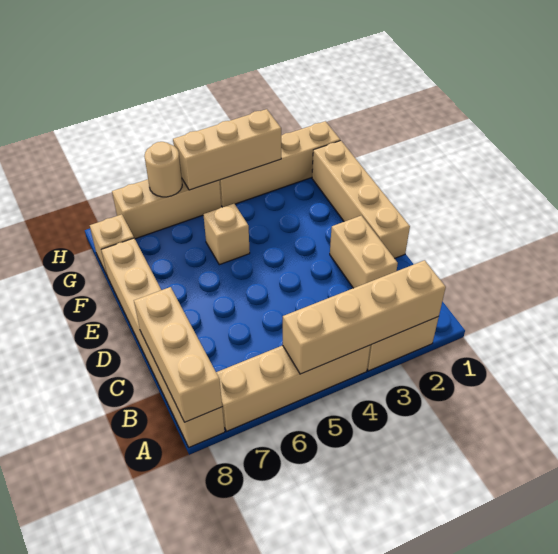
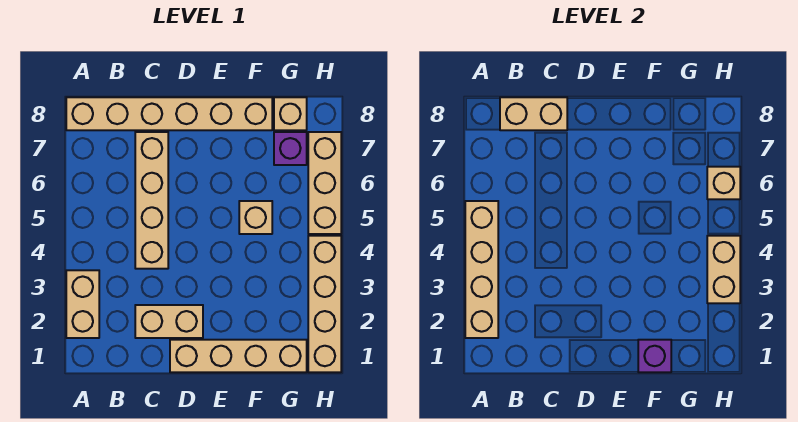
tan 1x4 brick [216,345,370,431] -> tan 1x4 brick moved to [135,132,168,269]
tan 1x3 brick [134,287,222,422] -> tan 1x2 brick [500,97,567,130]
none -> purple 1x1 brick [638,340,671,372]
none -> purple 1x1 brick [274,132,307,165]
tan 1x3 brick [173,109,281,190] -> tan 1x2 brick [707,236,740,303]
tan 1x1 round brick [144,142,182,197] -> tan 1x1 brick [707,167,740,199]

